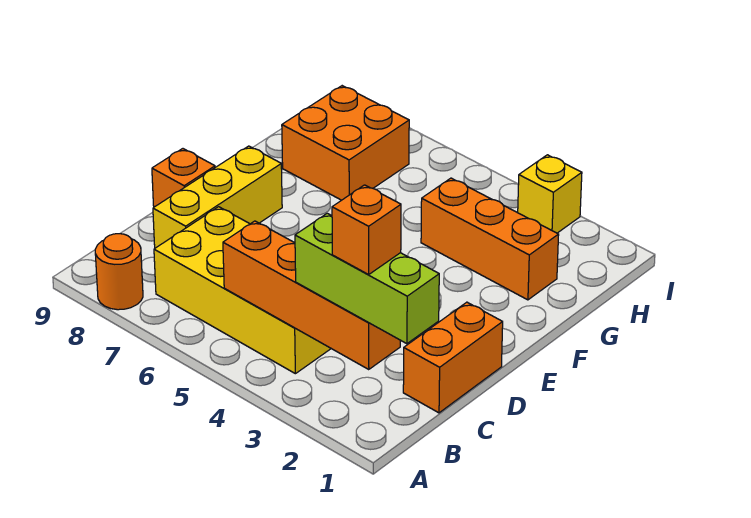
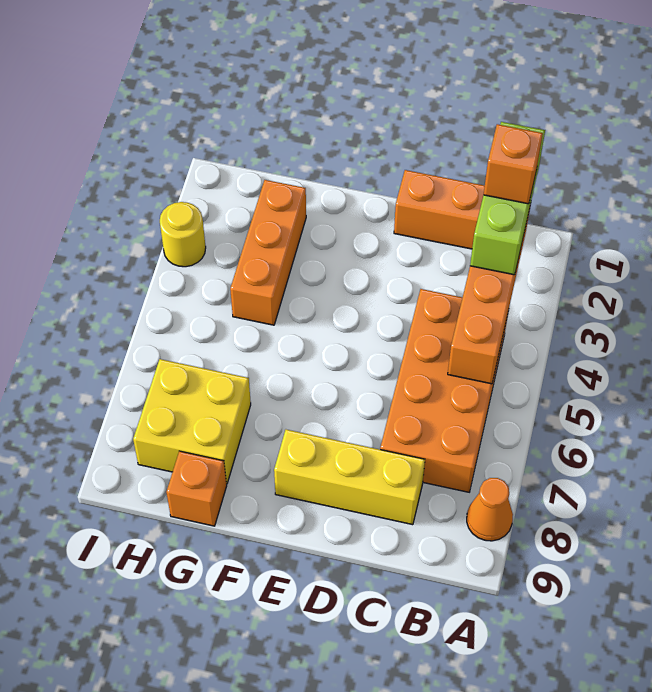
orange 1x1 round brick [95,234,143,310] -> orange 1x1 cone [467,478,513,541]
yellow 2x4 brick [154,207,331,374] -> orange 2x4 brick [380,289,508,492]
orange 1x1 brick [152,149,215,207] -> orange 1x1 brick moved to [166,451,227,526]
orange 2x2 brick [282,86,409,200] -> yellow 2x2 brick [133,359,251,484]
yellow 1x1 brick [518,155,582,233] -> yellow 1x1 round brick [160,202,206,267]

